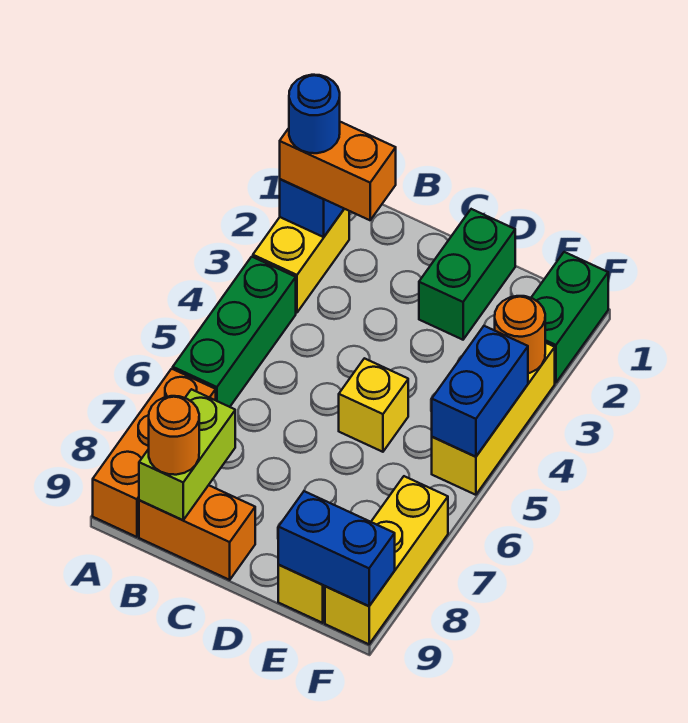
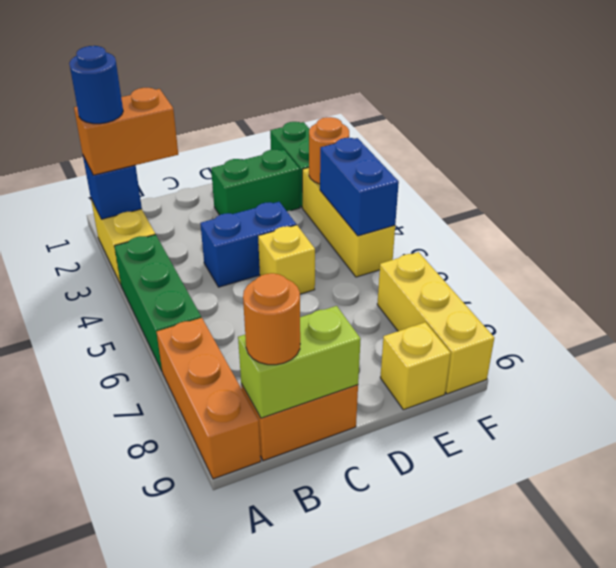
lime 1x2 brick [139,389,235,520] -> lime 1x2 brick turned to [238,306,361,418]
green 1x2 brick [419,209,515,340] -> green 1x2 brick turned to [211,150,300,215]
blue 1x2 brick [278,491,395,606] -> blue 1x2 brick moved to [200,202,296,287]

